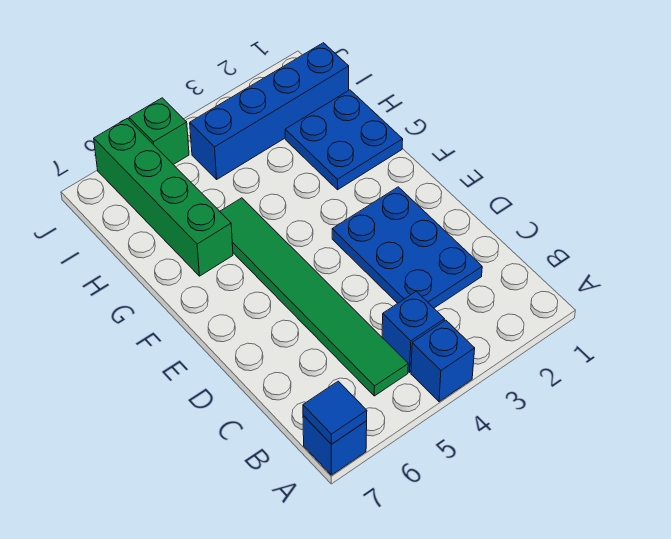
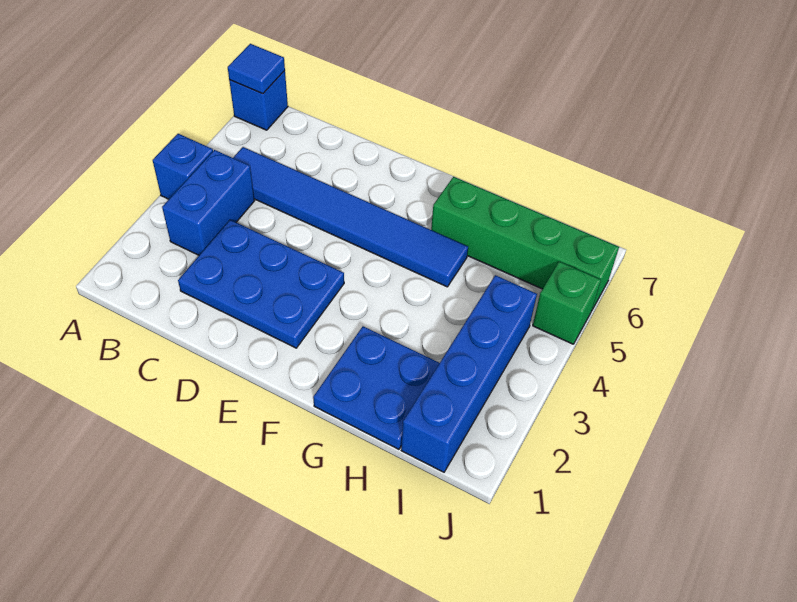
blue 1x1 brick [382,291,444,372] -> blue 1x2 brick [162,150,254,255]
green 1x6 tile [220,198,408,396] -> blue 1x6 tile [233,147,468,287]

